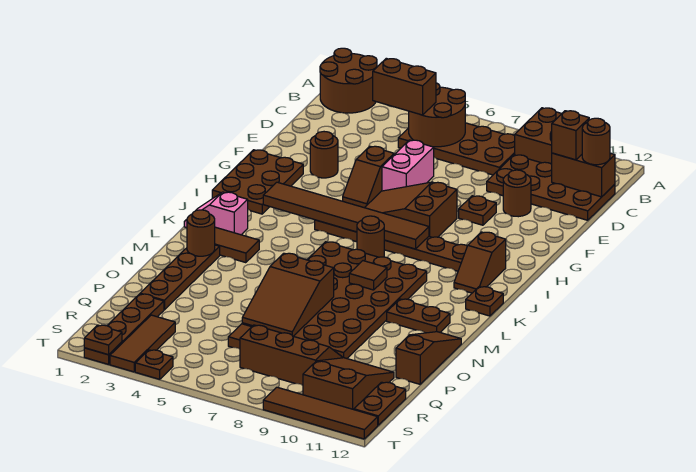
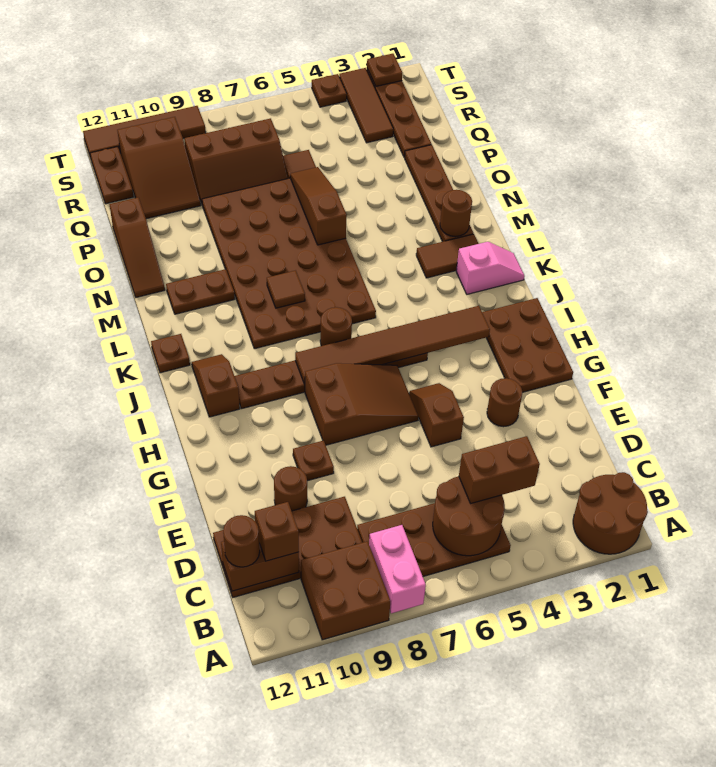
pink 1x2 brick [382,140,434,191] -> pink 1x2 brick moved to [369,525,426,613]
brown 2x3 slope [242,253,334,336] -> brown 1x3 slope [290,167,347,245]

